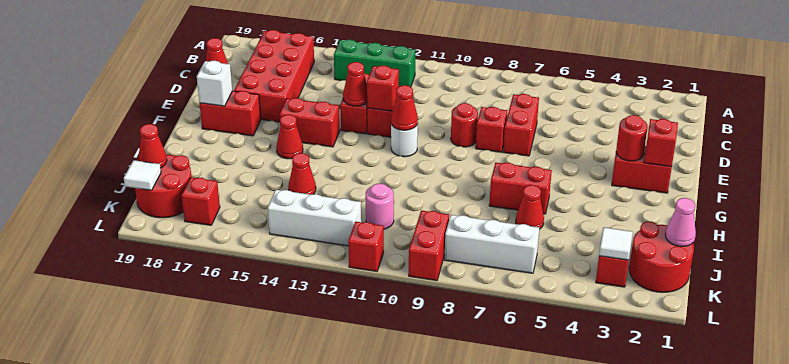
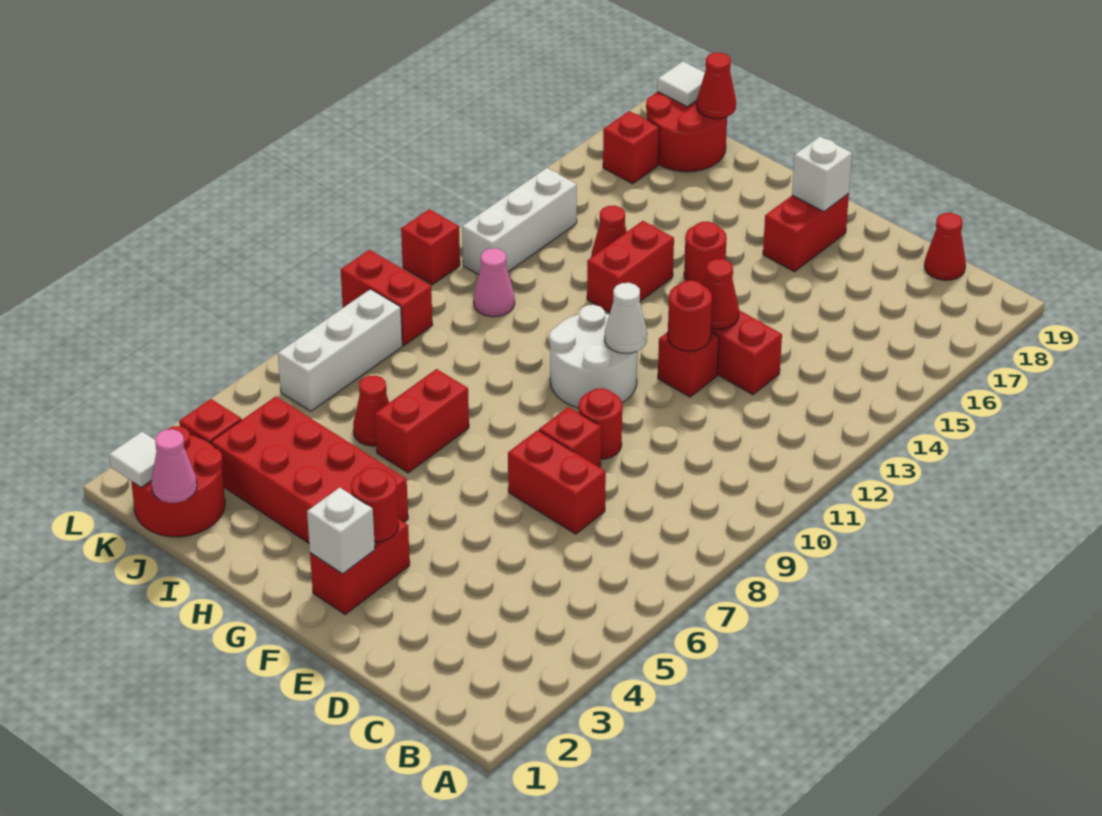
green 1x3 brick [334,40,415,87] -> none
red 2x4 brick [234,30,314,122] -> red 2x4 brick moved to [211,396,408,543]
red 1x1 brick [367,66,399,111] -> red 1x1 round brick [668,280,712,351]
red 1x1 brick [644,119,678,167] -> white 1x1 brick [307,487,375,574]
white 1x1 round brick [391,124,418,157] -> white 2x2 round brick [549,305,638,408]
red 1x1 cone [391,85,418,130] -> white 1x1 cone [605,283,647,353]
red 1x2 brick [280,98,340,147] -> red 1x2 brick moved to [587,221,674,313]
red 1x1 cone [276,115,303,159] -> red 1x1 round brick [684,221,727,286]
pink 1x1 round brick [366,183,394,229] -> pink 1x1 cone [474,248,515,317]
white 1x1 tile [599,227,633,260] -> white 1x1 tile moved to [109,432,157,487]

